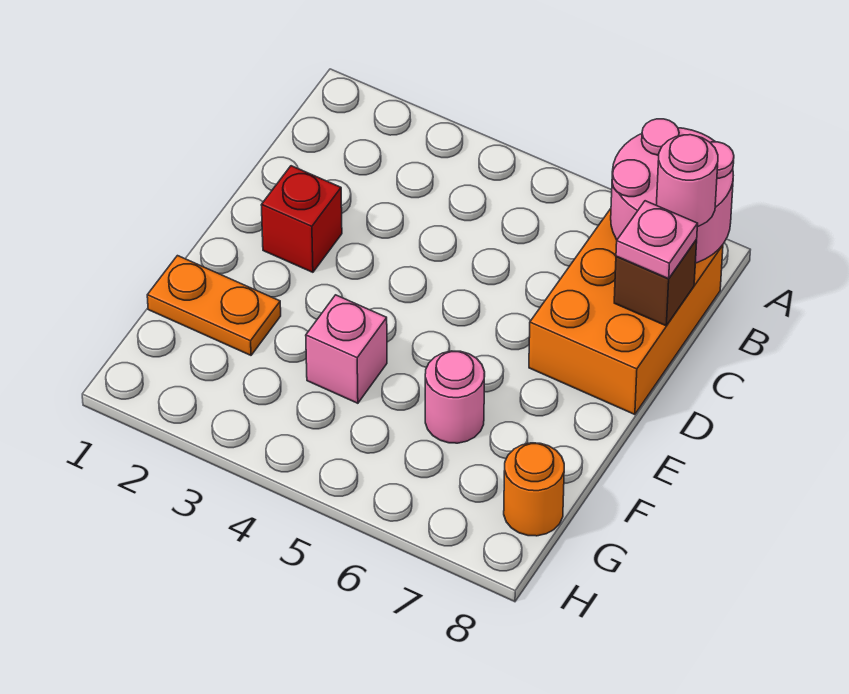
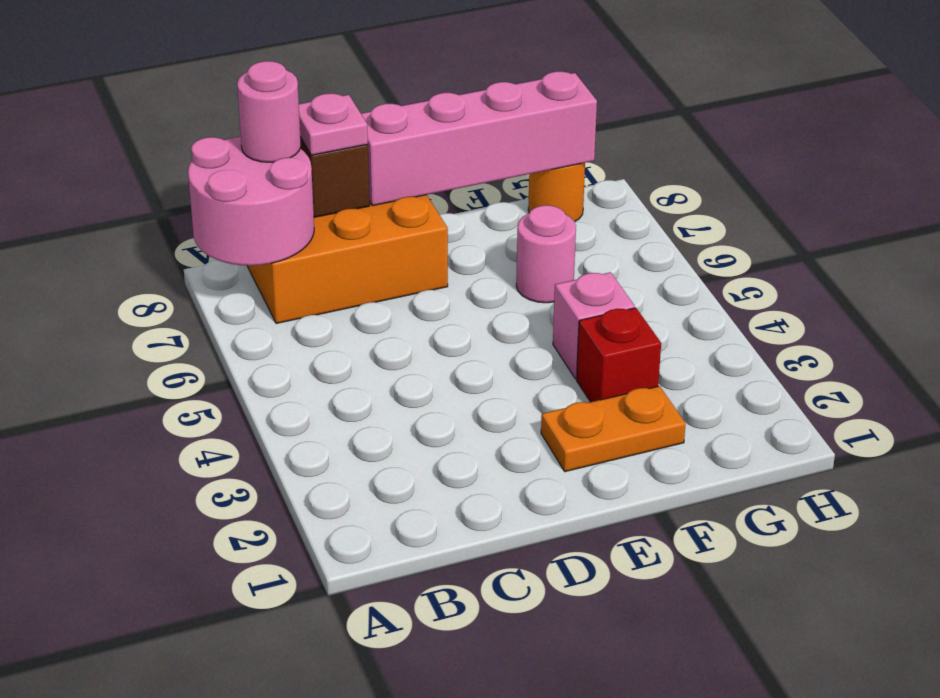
red 1x1 brick [261,166,342,272] -> red 1x1 brick moved to [577,308,661,402]
none -> pink 1x4 brick [361,72,597,206]
orange 1x2 plate [147,256,281,355] -> orange 1x2 plate turned to [541,386,686,472]

